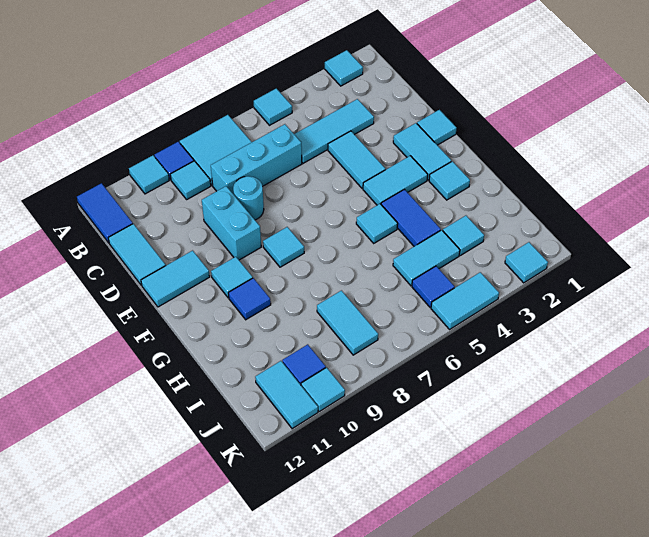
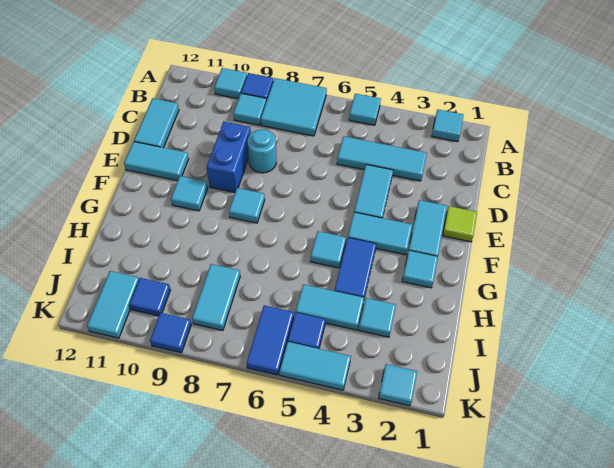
blue 1x2 tile [77,183,133,243] -> blue 1x2 tile moved to [247,305,294,375]
cyan 1x3 brick [211,124,302,194] -> none
cyan 1x2 brick [202,186,261,260] -> blue 1x2 brick [207,122,251,193]
cyan 1x1 tile [417,110,456,145] -> lime 1x1 tile [443,206,477,242]
blue 1x1 tile [228,278,271,320] -> blue 1x1 tile moved to [150,313,191,353]
cyan 1x1 tile [301,368,345,411] -> none

